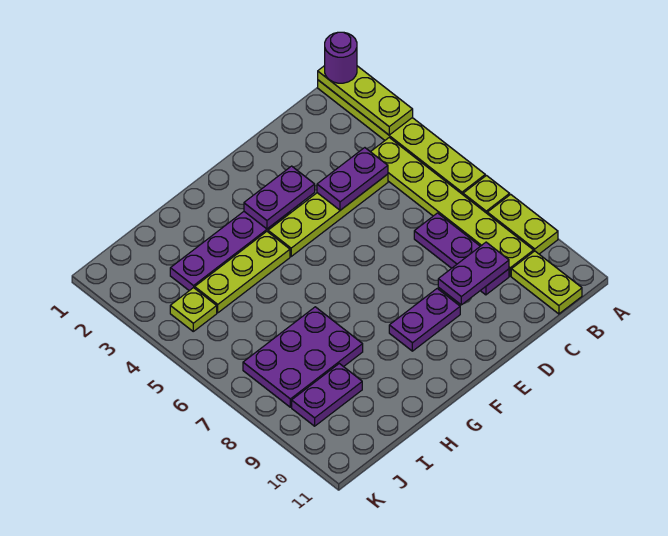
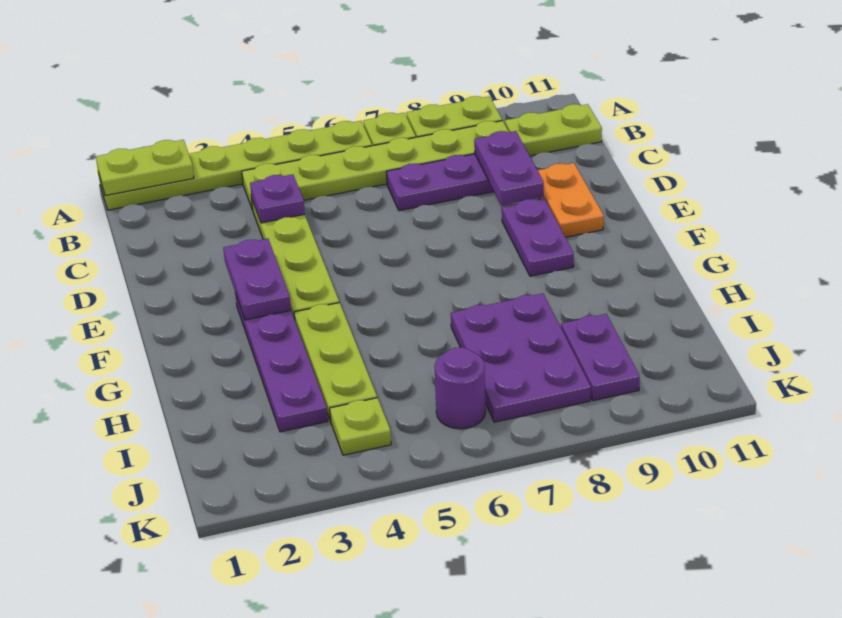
lime 1x3 plate [318,66,413,135] -> lime 1x2 plate [96,140,194,196]
purple 1x1 round brick [325,32,357,83] -> purple 1x1 round brick moved to [434,347,486,429]
purple 1x2 plate [317,148,388,210] -> purple 1x1 plate [250,174,305,223]
none -> orange 1x2 plate [538,163,604,237]

